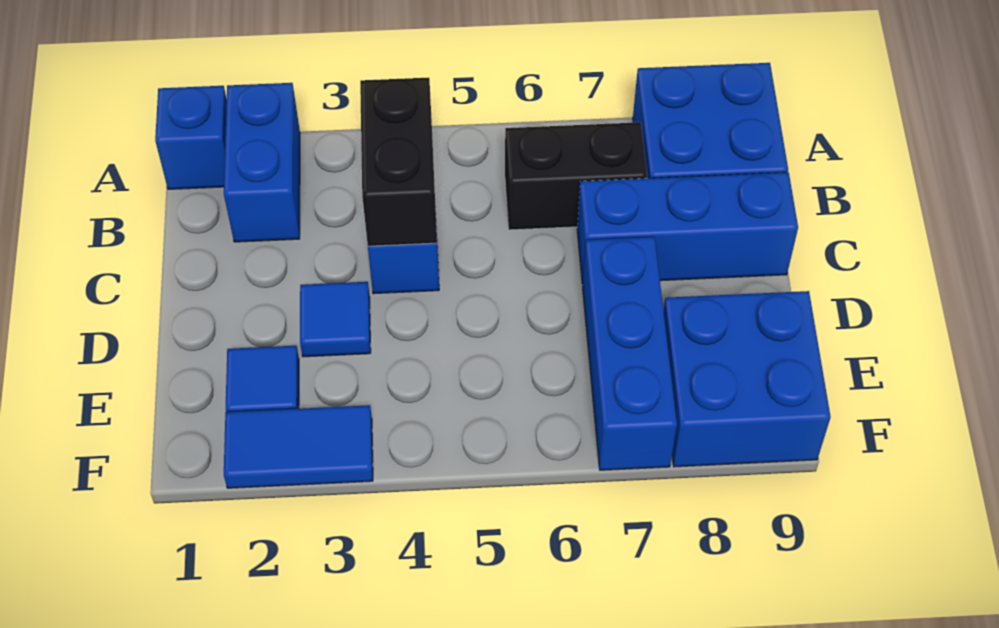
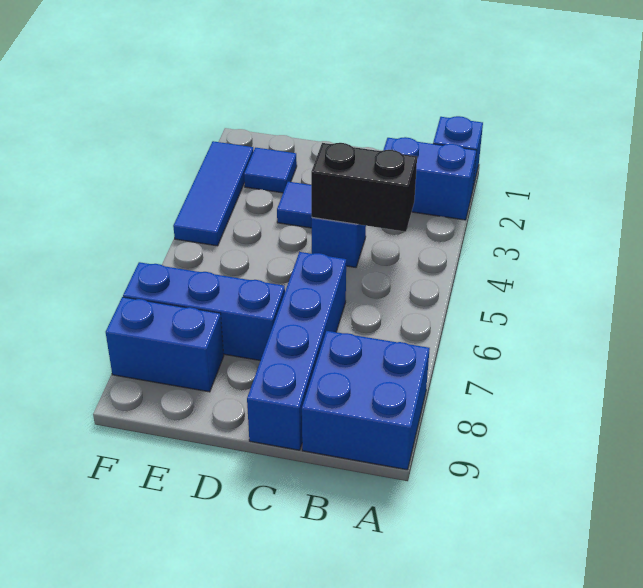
black 1x2 brick [505,122,647,230] -> none
blue 1x3 brick [577,172,798,284] -> blue 1x4 brick [247,252,346,450]
blue 2x2 brick [664,291,831,467] -> blue 1x2 brick [106,297,224,392]
blue 1x2 tile [224,405,373,488] -> blue 1x3 tile [173,141,253,246]

